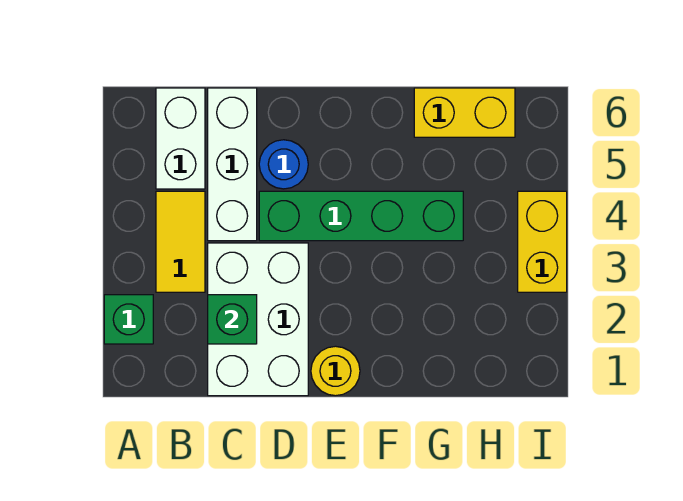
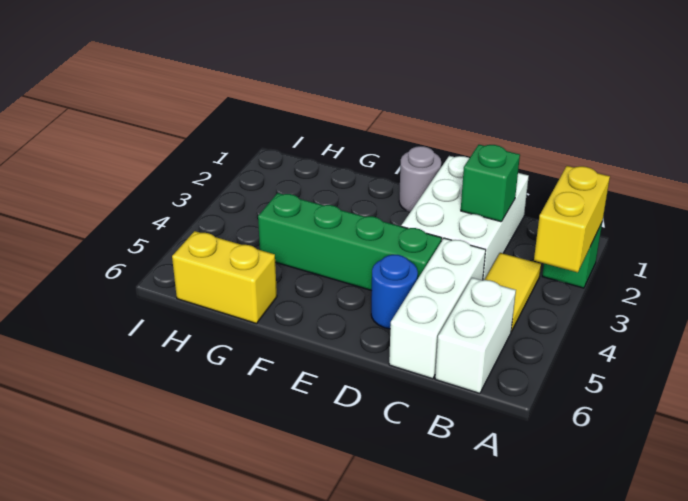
yellow 1x1 round brick [311,346,360,396] -> grey 1x1 round brick [399,146,441,212]
yellow 1x2 brick [518,191,567,292] -> yellow 1x2 brick moved to [534,166,610,272]

